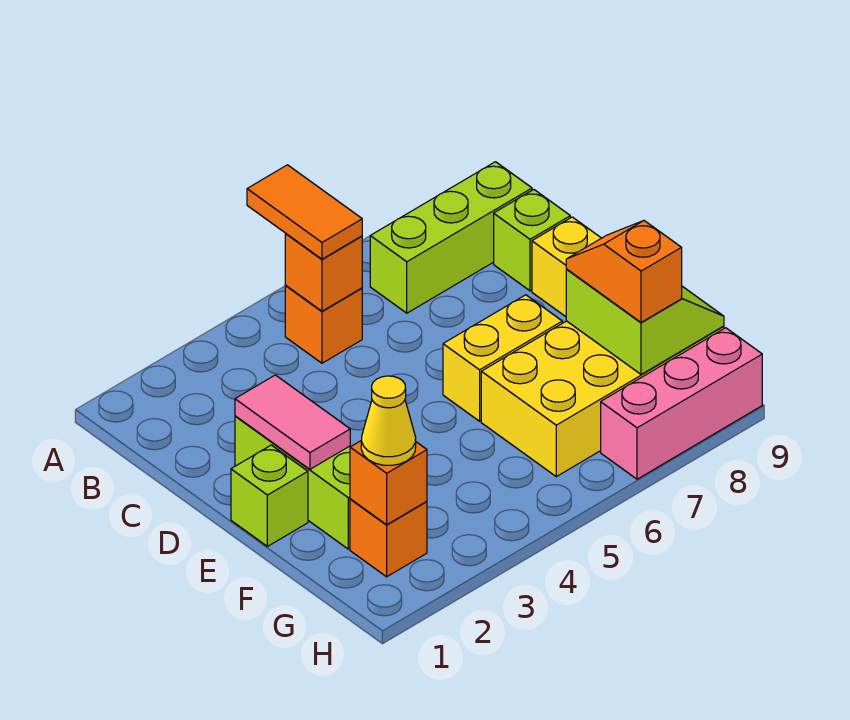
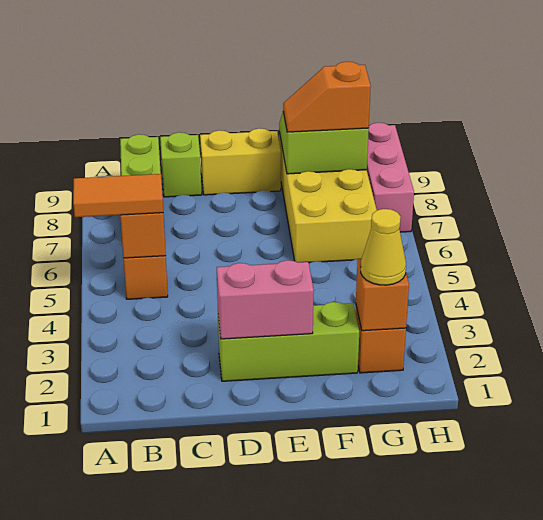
pink 1x2 tile [235,375,350,469] -> pink 1x2 brick [217,260,314,339]
lime 1x1 brick [231,445,308,546] -> none
yellow 1x2 brick [443,295,562,421] -> none

